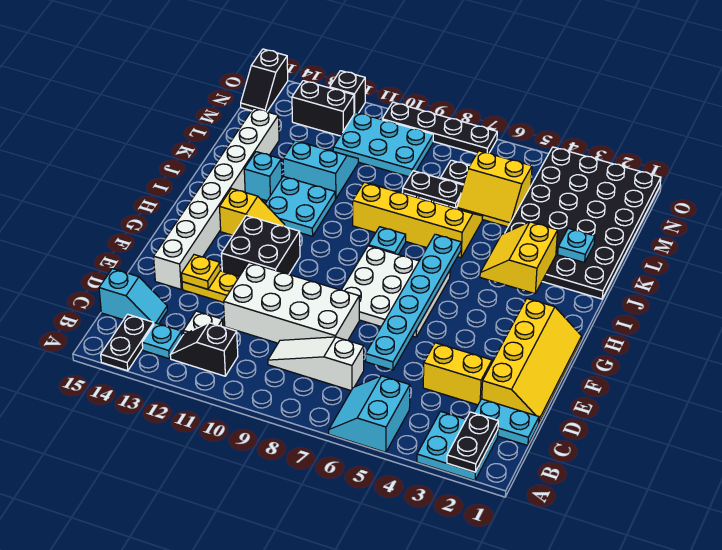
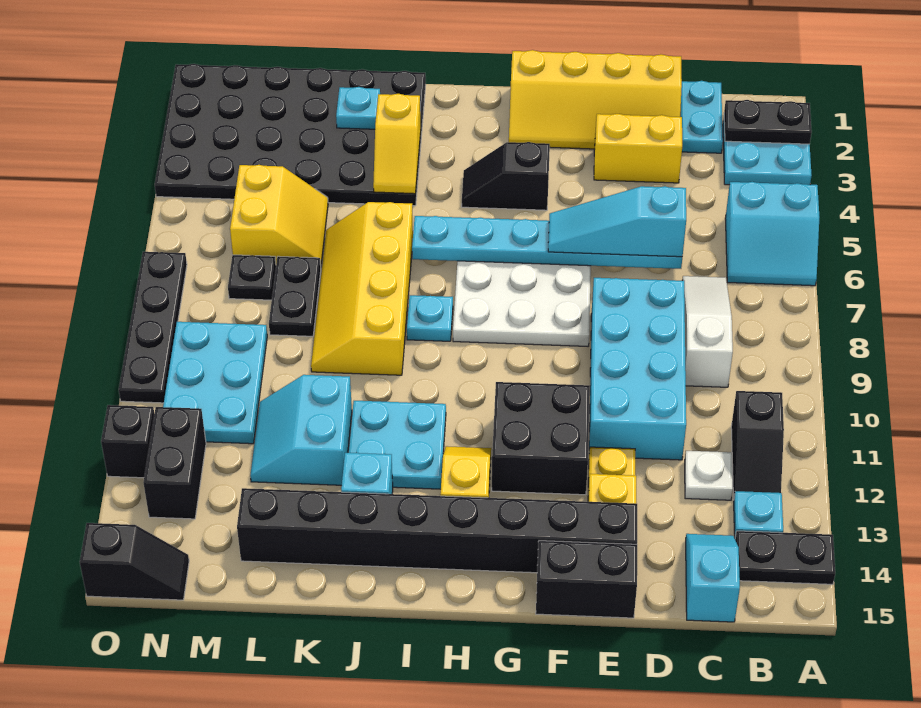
white 1x3 slope [268,337,364,390] -> white 1x3 slope turned to [682,276,733,387]
yellow 2x4 slope [482,299,582,423] -> yellow 2x4 slope turned to [509,50,682,149]
yellow 1x2 brick [423,343,492,405] -> yellow 1x2 brick turned to [594,114,682,183]
none -> cyan 1x3 slope [548,186,686,257]
white 2x4 brick [224,263,359,343] -> cyan 2x4 brick [589,278,686,460]
white 1x8 brick [154,108,279,289] -> black 1x8 brick [237,488,637,573]
none -> black 1x2 brick [536,541,637,618]
none -> black 1x2 slope [462,142,550,210]
yellow 2x2 slope [480,222,558,294] -> yellow 1x2 slope [373,94,421,194]

